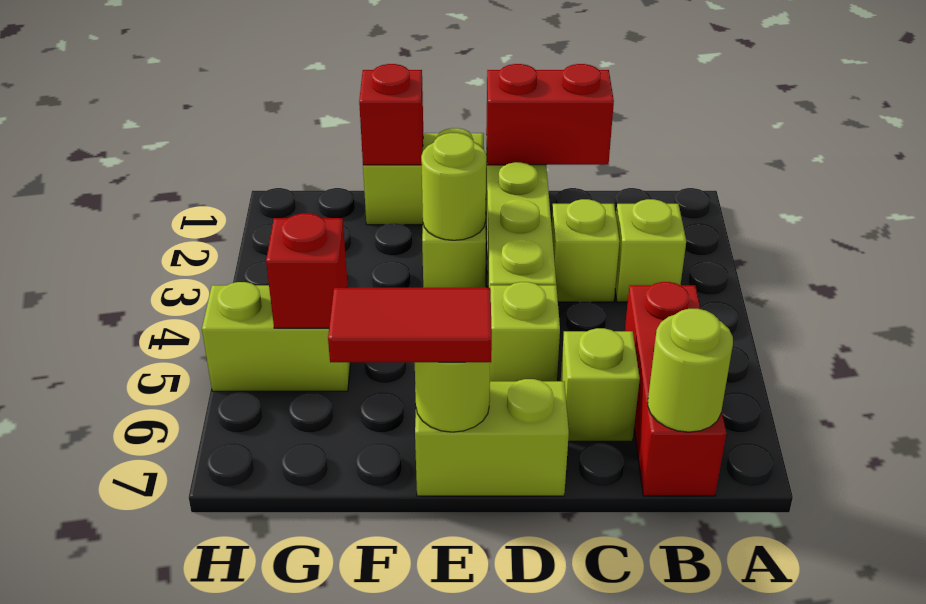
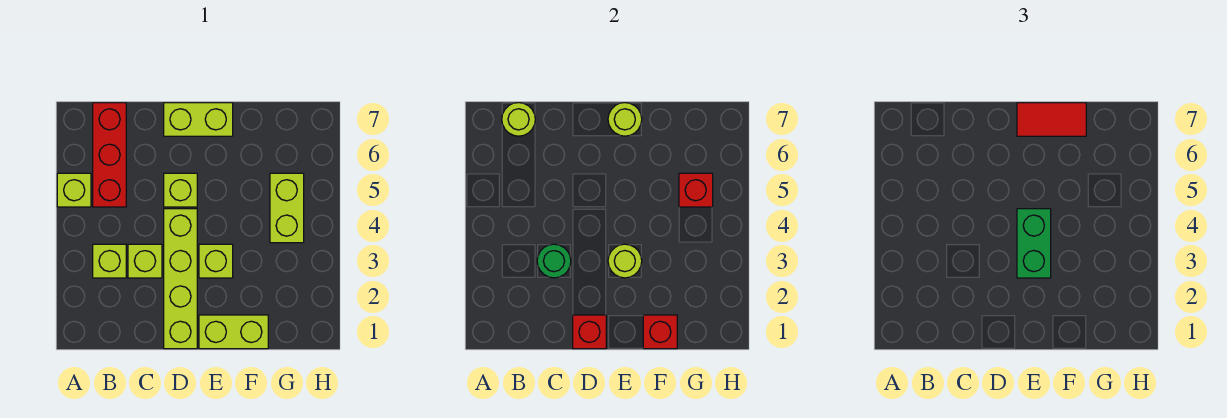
red 1x2 brick [486,64,614,165] -> red 1x1 brick [573,315,606,349]
none -> green 1x1 round brick [537,244,571,278]
lime 1x1 brick [561,328,640,441] -> lime 1x1 brick moved to [57,173,91,207]
none -> green 1x2 brick [1017,209,1051,278]
lime 1x2 brick [202,282,350,391] -> lime 1x2 brick turned to [270,173,304,243]

